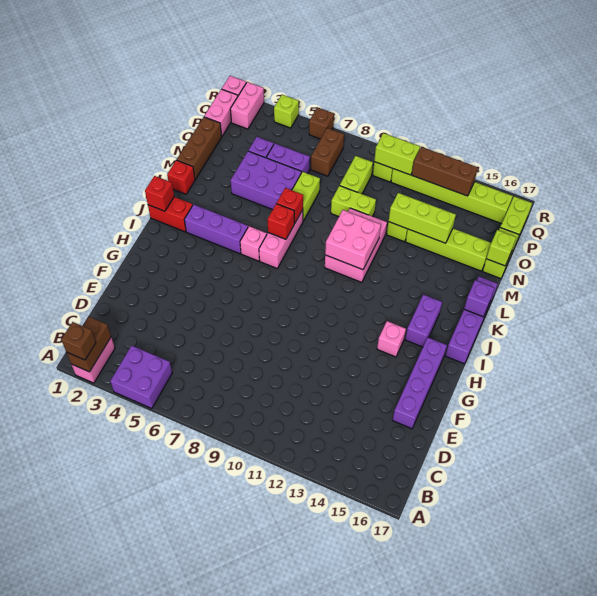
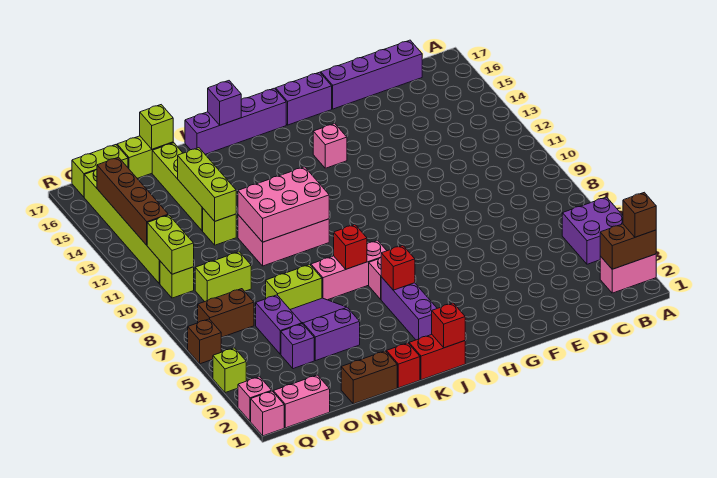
purple 1x4 brick [393,338,447,429] -> purple 1x4 brick moved to [321,40,422,109]
purple 1x2 brick [405,295,442,347] -> purple 1x2 brick moved to [276,72,332,125]
red 1x2 brick [148,197,193,232] -> red 1x2 brick turned to [409,335,465,380]
pink 2x2 brick [325,210,381,270] -> pink 2x3 brick [238,167,329,242]
red 1x1 brick [277,188,303,224] -> red 1x1 brick moved to [381,245,415,290]
brown 1x3 brick [177,117,222,179] -> brown 1x2 brick [341,351,397,404]
purple 2x3 brick [231,151,302,210] -> purple 2x3 slope [290,298,360,361]
lime 1x2 brick [331,186,376,217] -> none
pink 1x2 brick [230,82,264,129] -> pink 1x1 brick [238,377,272,422]
brown 1x3 brick [412,147,478,196] -> brown 1x4 brick [97,157,168,245]

